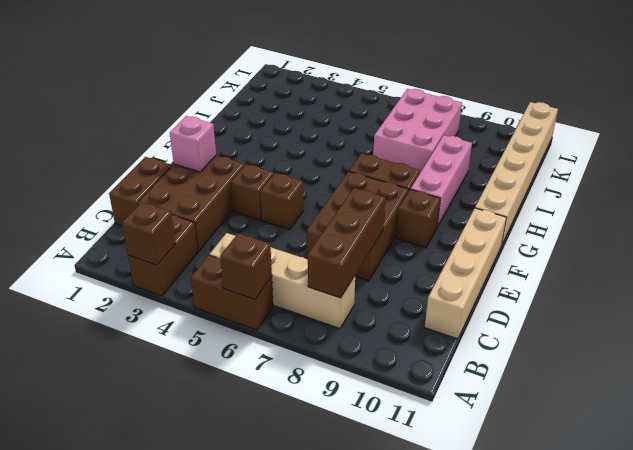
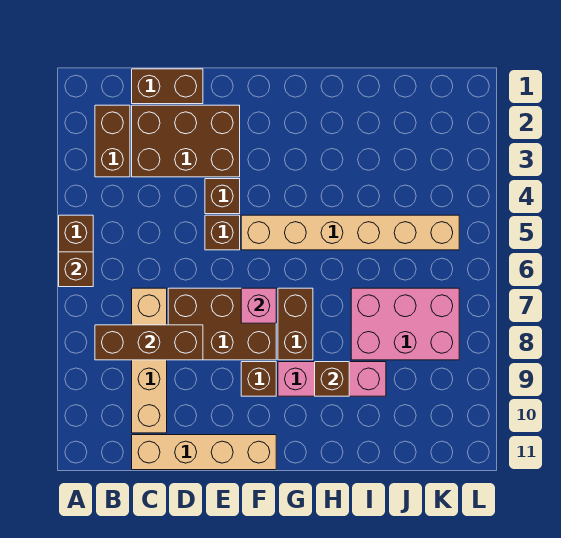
brown 1x2 brick [128,215,198,296] -> brown 1x2 brick turned to [95,105,130,177]
brown 1x1 brick [122,202,176,265] -> brown 1x1 brick moved to [315,362,349,396]
tan 1x4 brick [210,233,355,329] -> tan 1x4 brick moved to [132,288,167,433]
pink 1x1 brick [170,116,216,172] -> pink 1x1 brick moved to [241,288,276,323]
tan 1x6 brick [475,102,558,246] -> tan 1x6 brick moved to [241,215,459,250]

